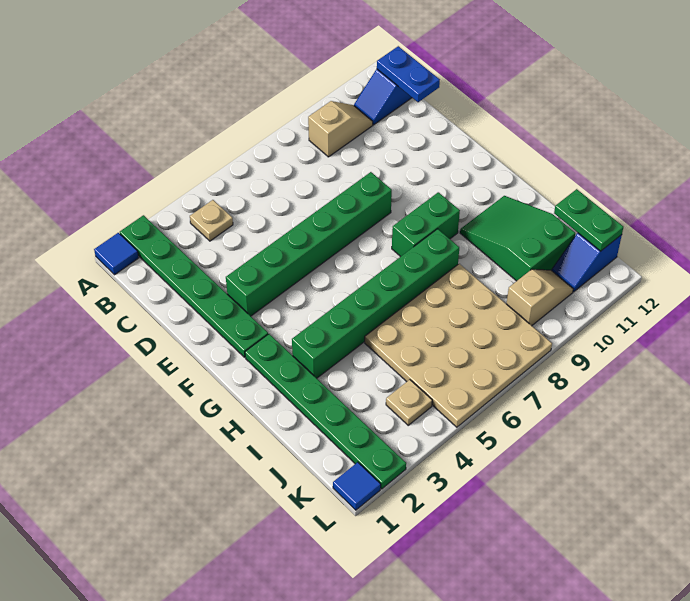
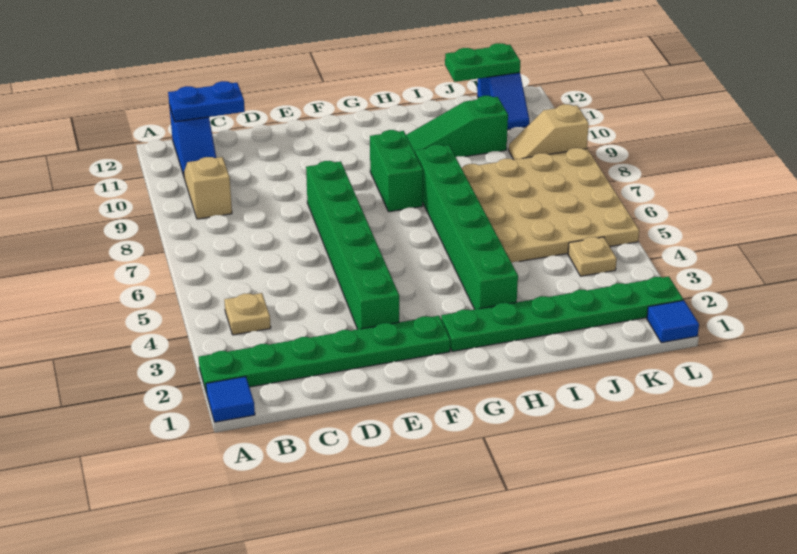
green 2x3 slope [460,196,575,281] -> green 1x3 slope [406,96,508,157]
tan 1x2 slope [507,269,573,326] -> tan 1x2 slope turned to [509,104,589,160]

